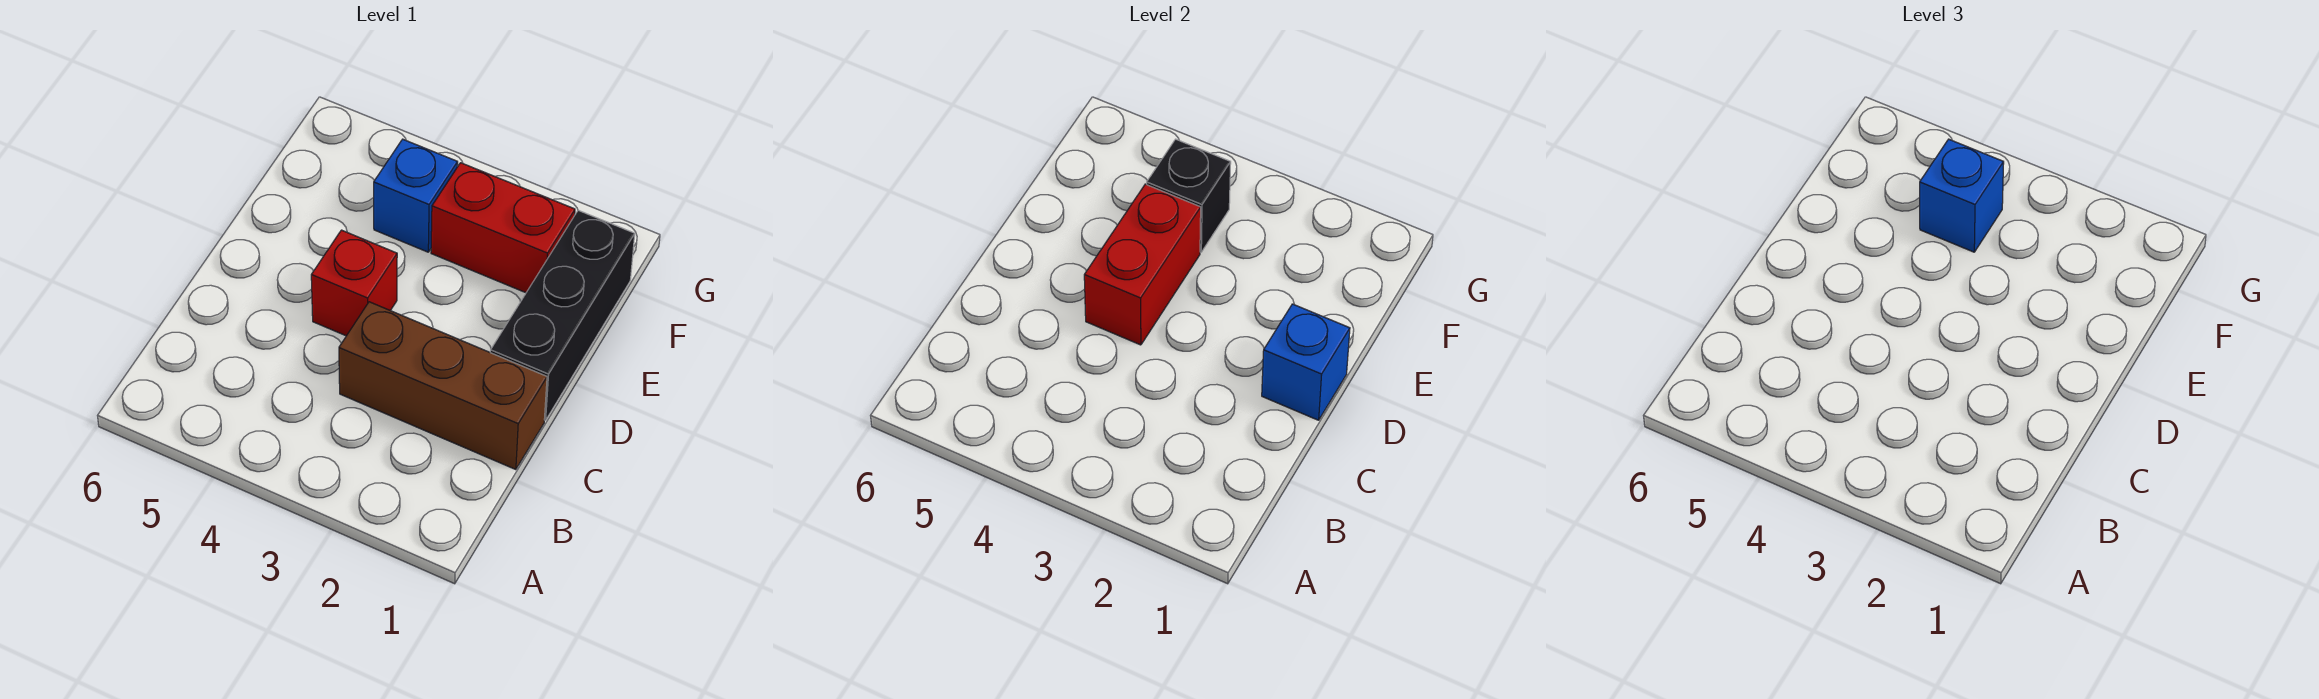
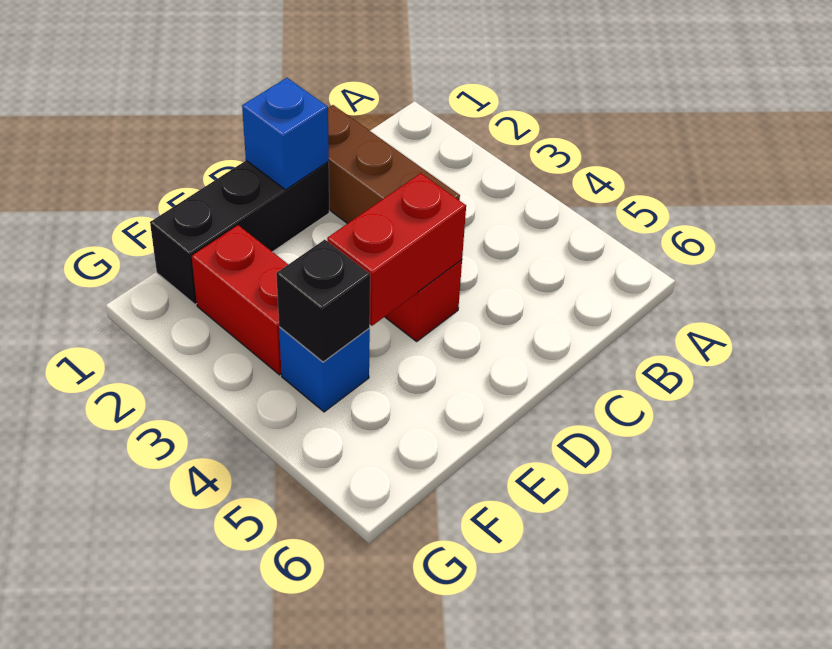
blue 1x1 brick [1920,139,2004,252] -> none

